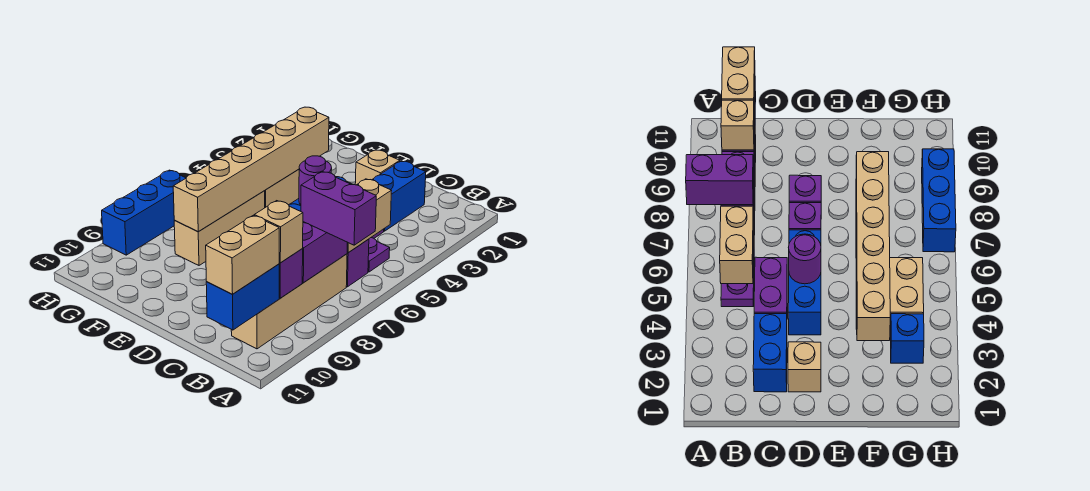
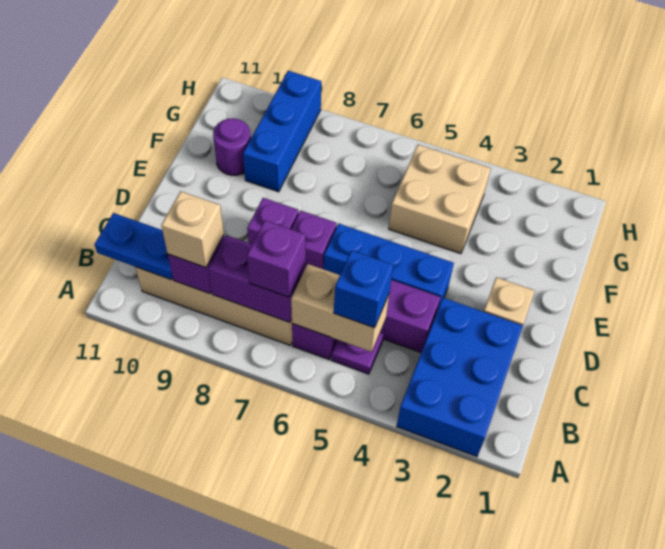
purple 1x2 brick [301,172,376,245] -> purple 1x1 brick [247,221,306,297]
blue 1x2 brick [206,264,279,330] -> blue 1x2 plate [95,213,173,280]
tan 1x2 brick [206,215,279,294] -> none
blue 1x2 brick [372,161,426,231] -> blue 2x3 brick [397,298,523,457]
purple 1x1 round brick [299,156,332,205] -> purple 1x1 round brick moved to [213,118,251,175]
tan 1x6 brick [173,107,329,232] -> none
tan 1x3 brick [174,191,265,265] -> none
blue 1x1 brick [890,314,924,363] -> blue 1x1 brick moved to [334,250,393,328]
blue 1x3 brick [102,170,186,255] -> blue 1x3 brick turned to [243,71,321,192]

